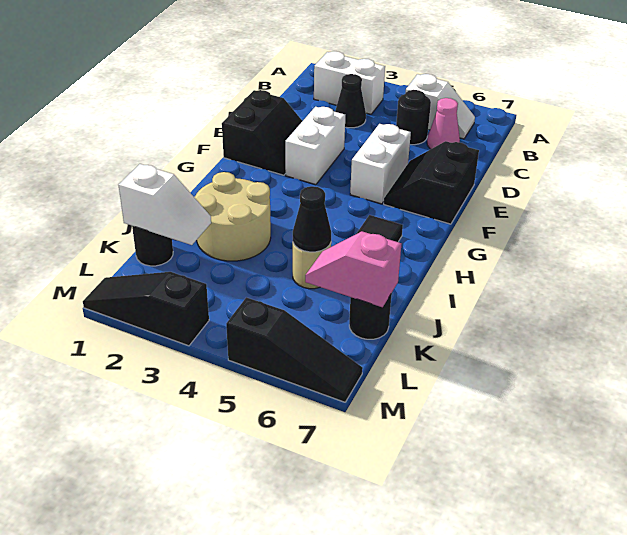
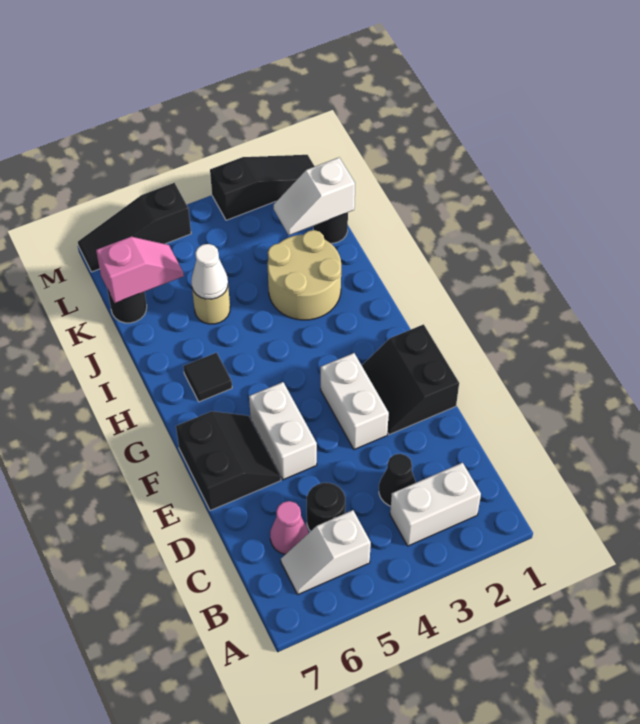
black 1x1 cone [293,186,331,252] -> white 1x1 cone [191,244,228,299]

